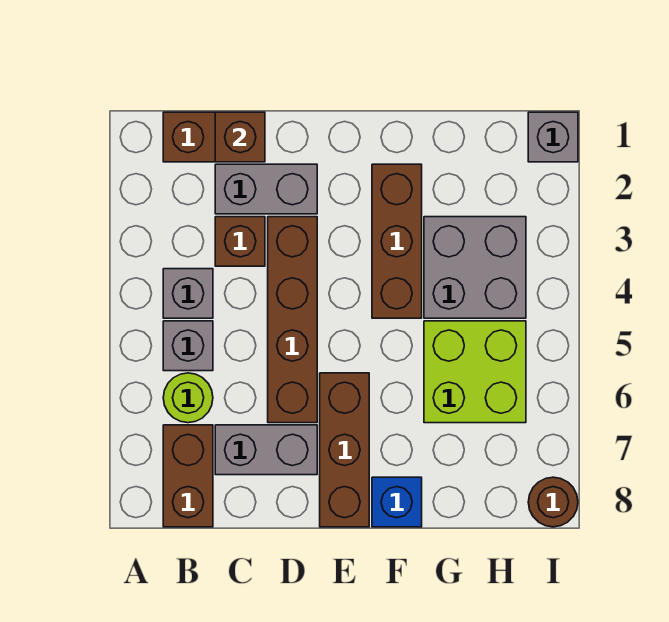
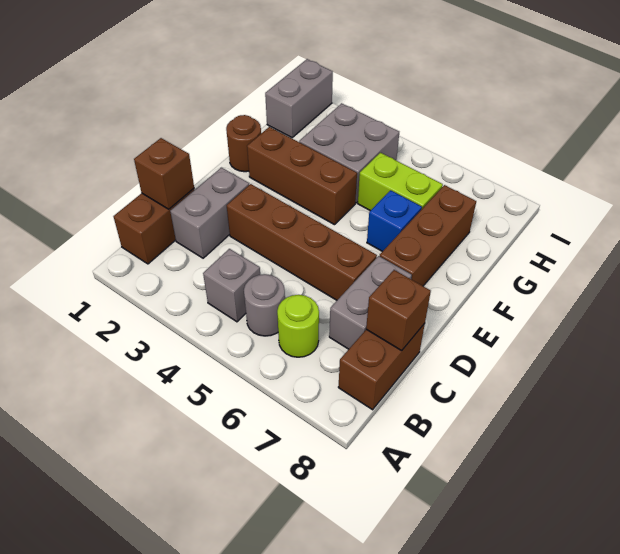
grey 1x1 brick [163,321,213,371] -> grey 1x1 round brick [244,274,285,336]
brown 1x2 brick [163,425,213,527] -> brown 1x2 brick turned to [338,323,425,410]
brown 1x1 brick [215,217,265,266] -> brown 1x1 brick moved to [366,270,431,351]
brown 1x3 brick [320,373,369,527] -> brown 1x3 brick turned to [380,185,476,286]
blue 1x1 brick [372,477,422,527] -> blue 1x1 brick moved to [367,190,422,252]
lime 2x2 brick [424,321,526,423] -> lime 1x2 brick [358,153,443,211]
grey 1x1 brick [528,112,578,162] -> grey 1x2 brick [265,59,333,138]
brown 1x1 round brick [528,477,578,527] -> brown 1x1 round brick moved to [226,115,261,172]

